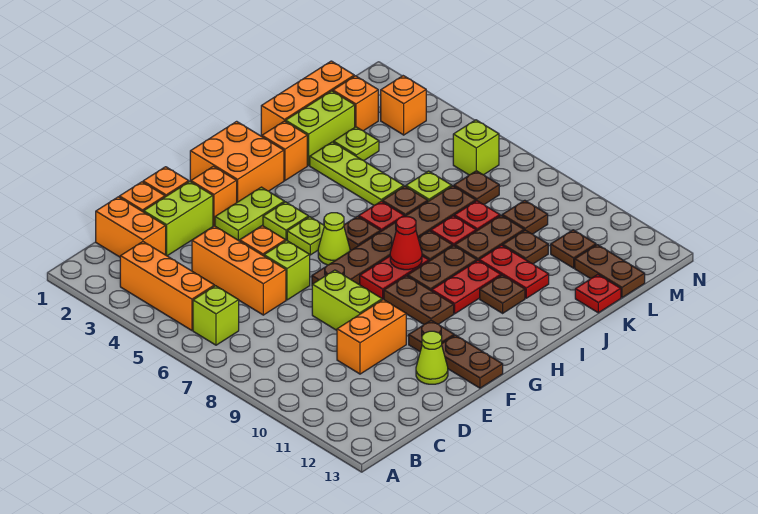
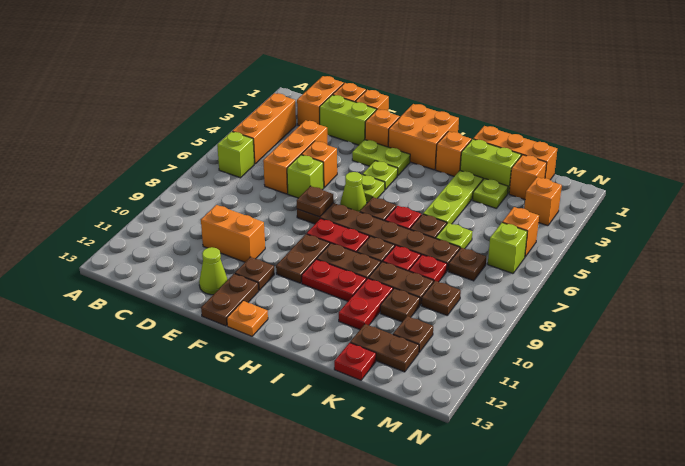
lime 1x2 brick [312,270,382,330] -> none
none -> orange 1x1 plate [227,301,268,336]
red 1x1 cone [390,216,422,270] -> none
brown 1x1 plate [480,275,525,313] -> brown 1x1 plate moved to [297,186,334,217]
brown 1x2 plate [575,245,645,298] -> brown 1x2 plate turned to [350,324,419,372]
none -> orange 1x1 brick [502,207,539,257]

